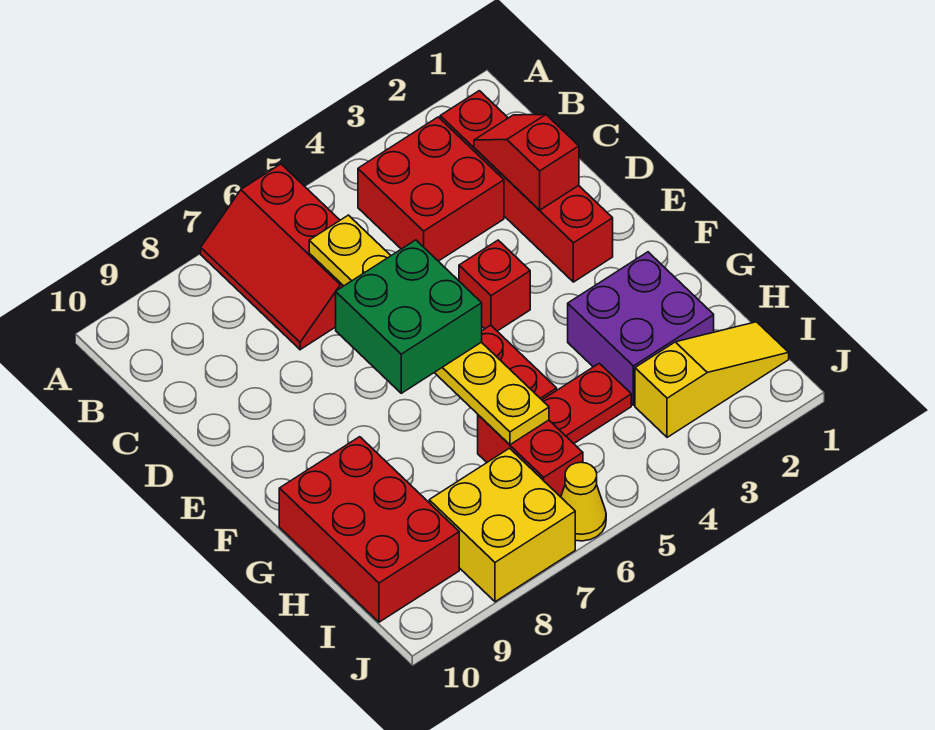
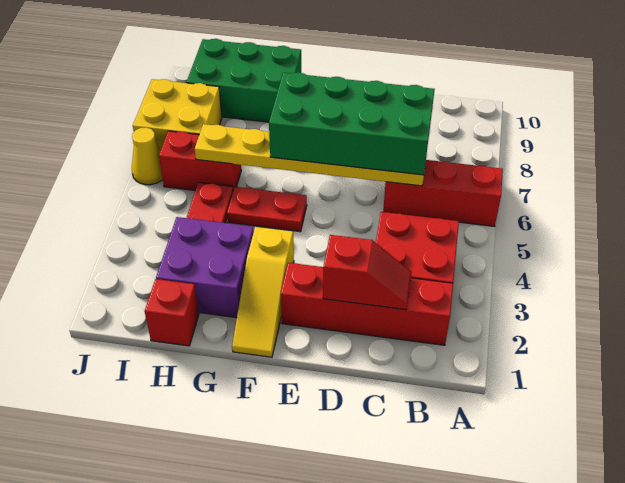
red 1x1 brick [459,240,530,331] -> red 1x1 brick moved to [145,279,199,346]
green 2x2 brick [336,240,482,393] -> green 2x4 brick [269,72,435,175]
red 2x3 brick [279,437,459,622] -> green 2x3 brick [187,39,301,122]
yellow 1x3 slope [635,322,789,437] -> yellow 1x3 slope moved to [232,227,294,357]

